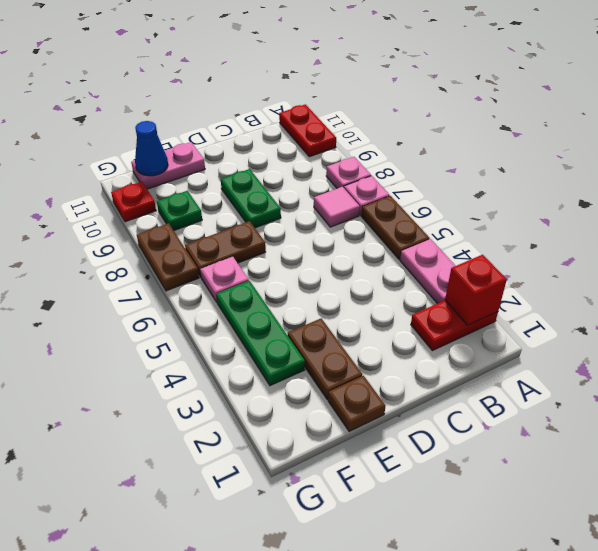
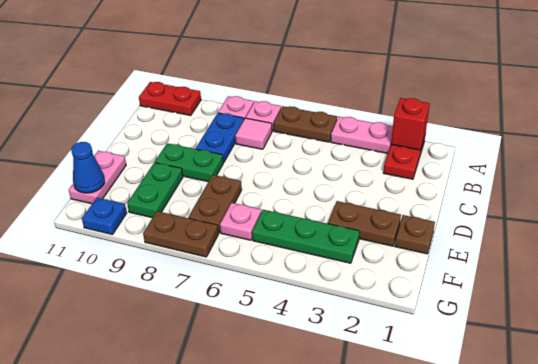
none -> blue 1x2 plate [196,113,244,163]
green 1x1 plate [157,191,202,230] -> green 1x2 plate [127,163,183,218]
red 1x1 plate [111,182,156,222] -> blue 1x1 plate [82,198,127,235]

